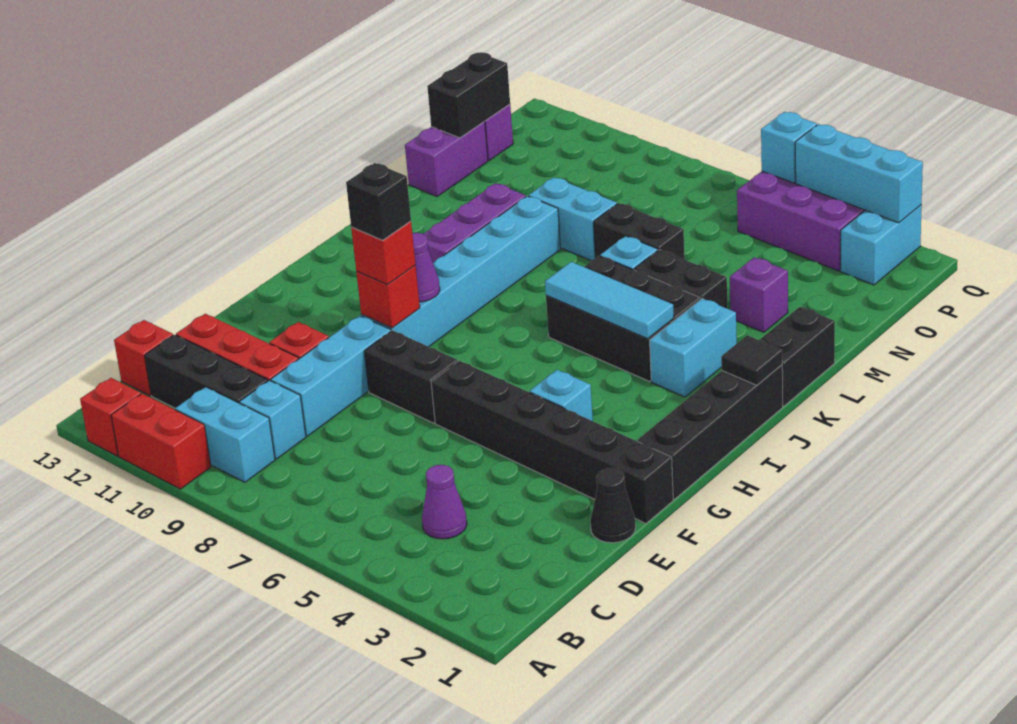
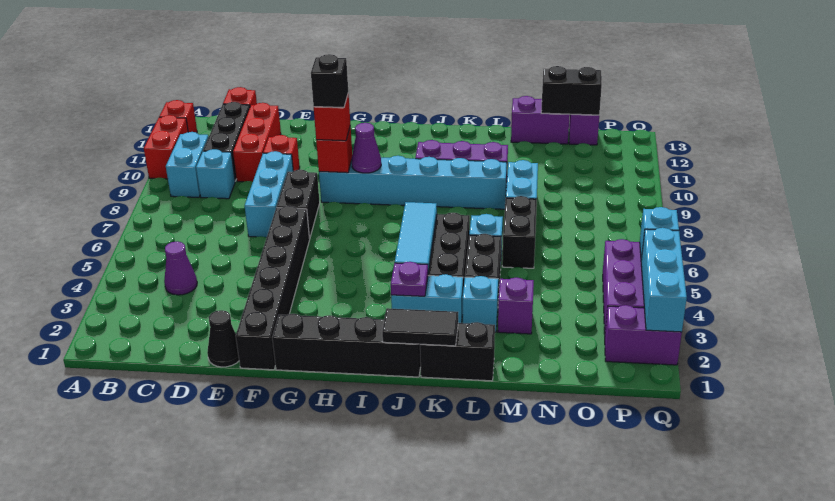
cyan 1x3 brick [271,316,391,436] -> cyan 1x3 brick turned to [245,151,293,238]
cyan 1x1 brick [530,370,593,421] -> cyan 1x1 brick moved to [463,276,498,332]
black 1x1 tile [721,335,782,385] -> black 1x2 tile [382,308,458,346]
none -> purple 1x1 plate [391,262,428,296]
cyan 1x2 brick [840,205,922,285] -> purple 1x2 brick [605,305,682,365]

